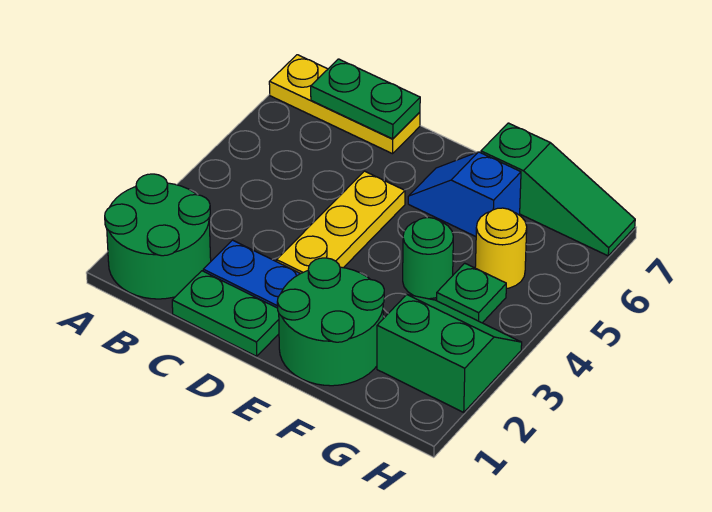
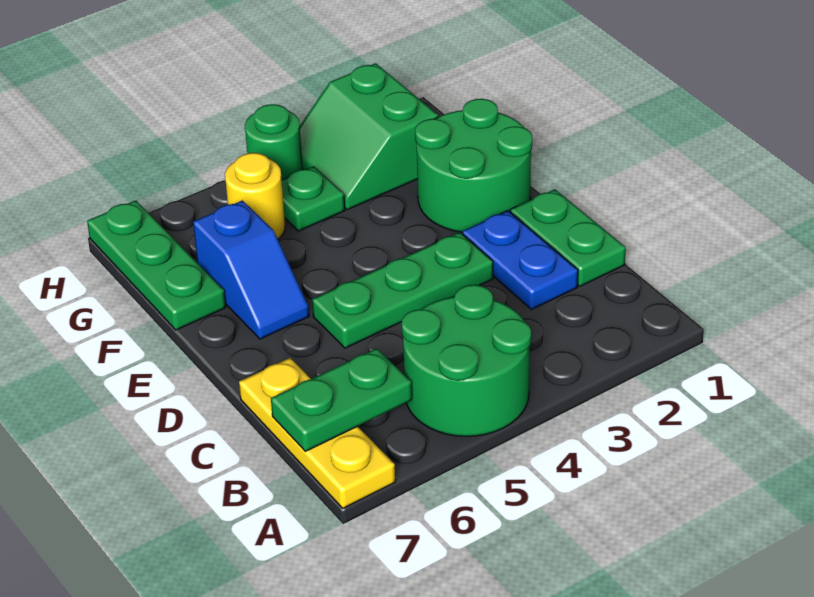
green 2x2 round brick [105,174,211,299] -> green 2x2 round brick moved to [402,285,531,436]
green 1x2 plate [311,59,420,139] -> green 1x2 plate turned to [271,348,412,451]
yellow 1x3 plate [277,171,405,274] -> green 1x3 plate [312,232,493,348]
green 1x1 round brick [403,218,453,299] -> green 1x1 round brick moved to [245,104,303,180]
green 1x3 slope [481,123,635,256] -> green 1x3 plate [87,200,226,330]

